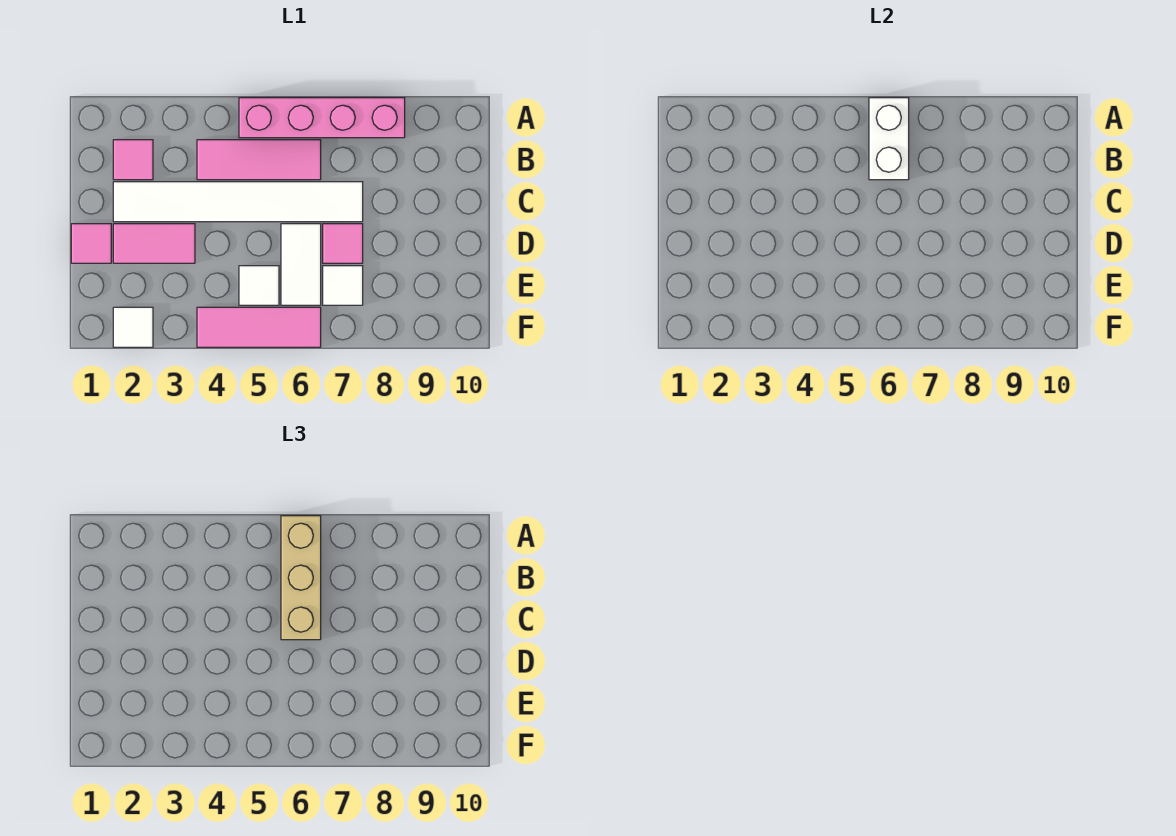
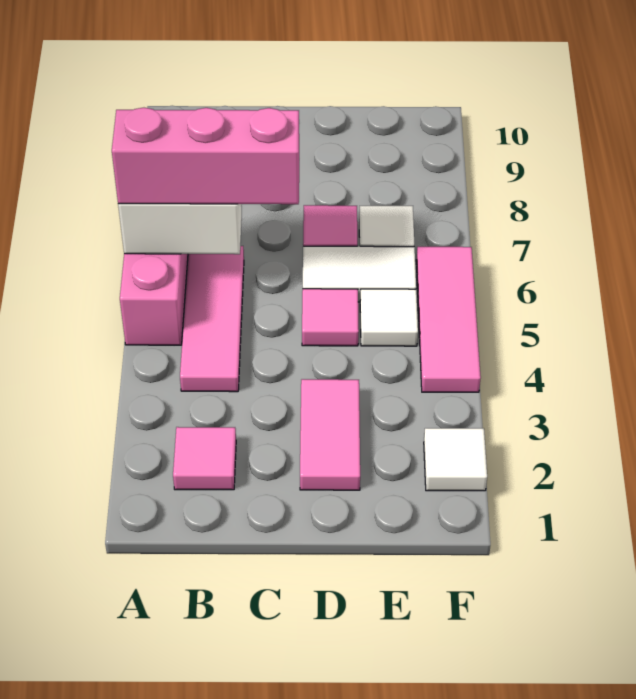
tan 1x3 brick [281,516,321,640] -> pink 1x3 brick [112,108,299,204]
white 1x6 tile [113,182,363,222] -> none
pink 1x1 tile [71,224,111,263] -> pink 1x1 tile moved to [302,289,359,346]

